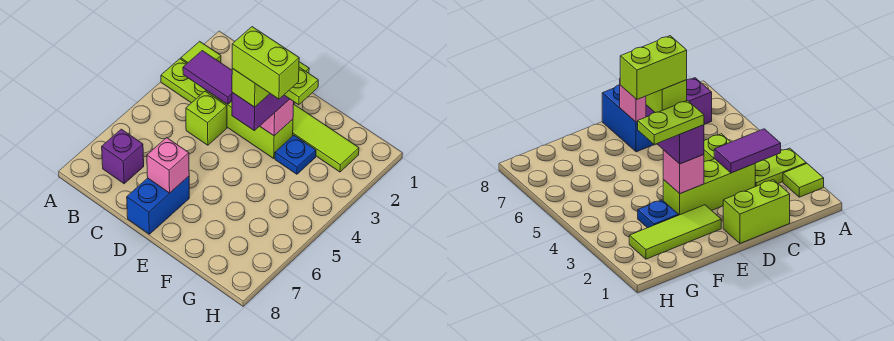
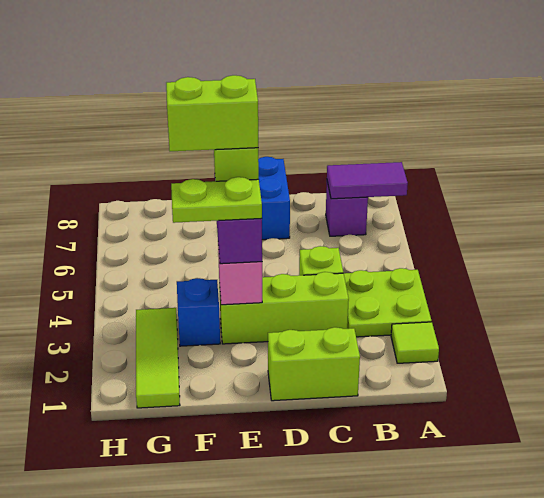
lime 1x2 plate [161,59,206,103] -> lime 2x2 plate [344,268,432,337]
purple 1x2 tile [183,51,232,104] -> purple 1x2 tile moved to [327,162,408,199]
pink 1x1 brick [147,138,189,193] -> none
lime 1x3 tile [293,104,359,172] -> lime 1x3 tile turned to [136,308,180,408]
blue 1x1 plate [275,135,316,174] -> blue 1x1 brick [177,278,220,346]

